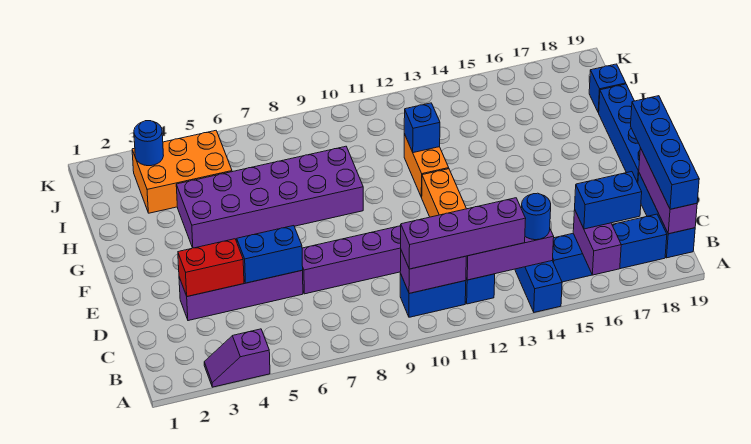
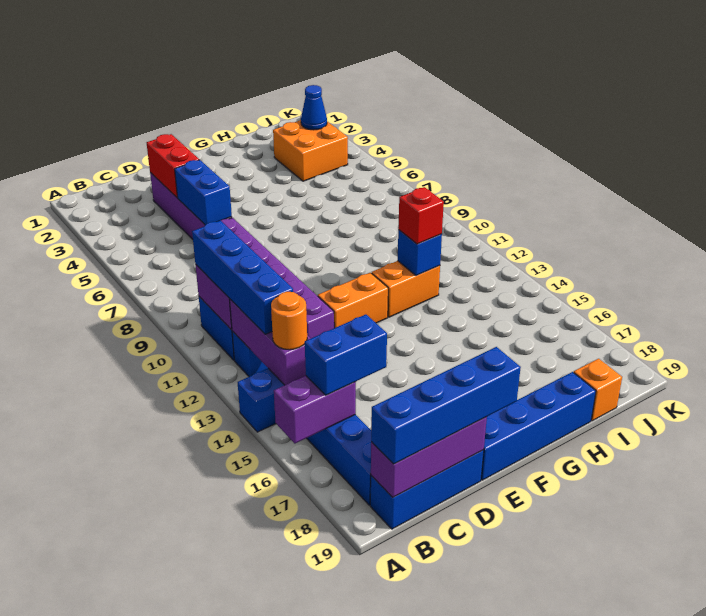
purple 1x2 slope [204,329,270,387] -> none
purple 1x4 brick [401,198,526,269] -> blue 1x4 brick [192,220,293,334]
blue 1x1 round brick [521,193,551,240] -> orange 1x1 round brick [271,292,307,350]
blue 1x2 brick [575,172,642,229] -> blue 1x2 brick turned to [305,315,387,395]
purple 2x6 brick [176,146,363,248] -> none
none -> red 1x1 brick [398,187,444,244]
orange 2x3 brick [132,131,232,213] -> orange 2x2 brick [273,120,348,181]
blue 1x1 brick [589,64,626,113] -> orange 1x1 brick [574,359,622,421]
blue 1x1 round brick [134,121,164,166] -> blue 1x1 cone [301,85,327,130]

